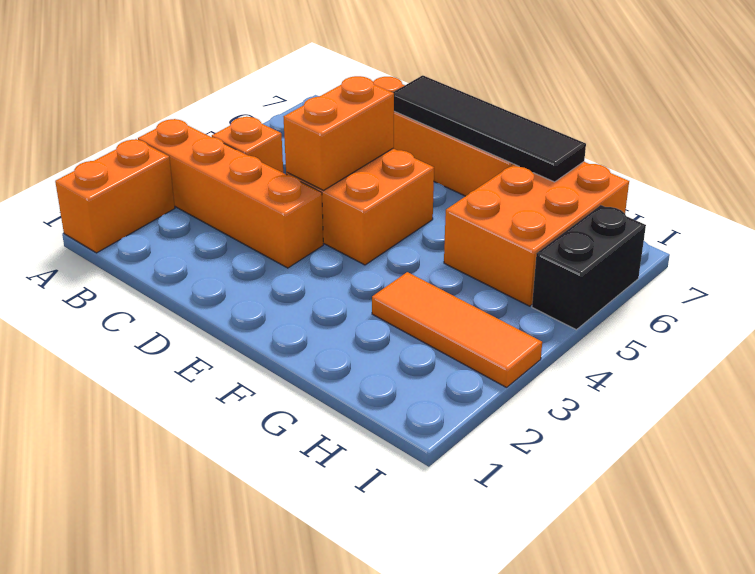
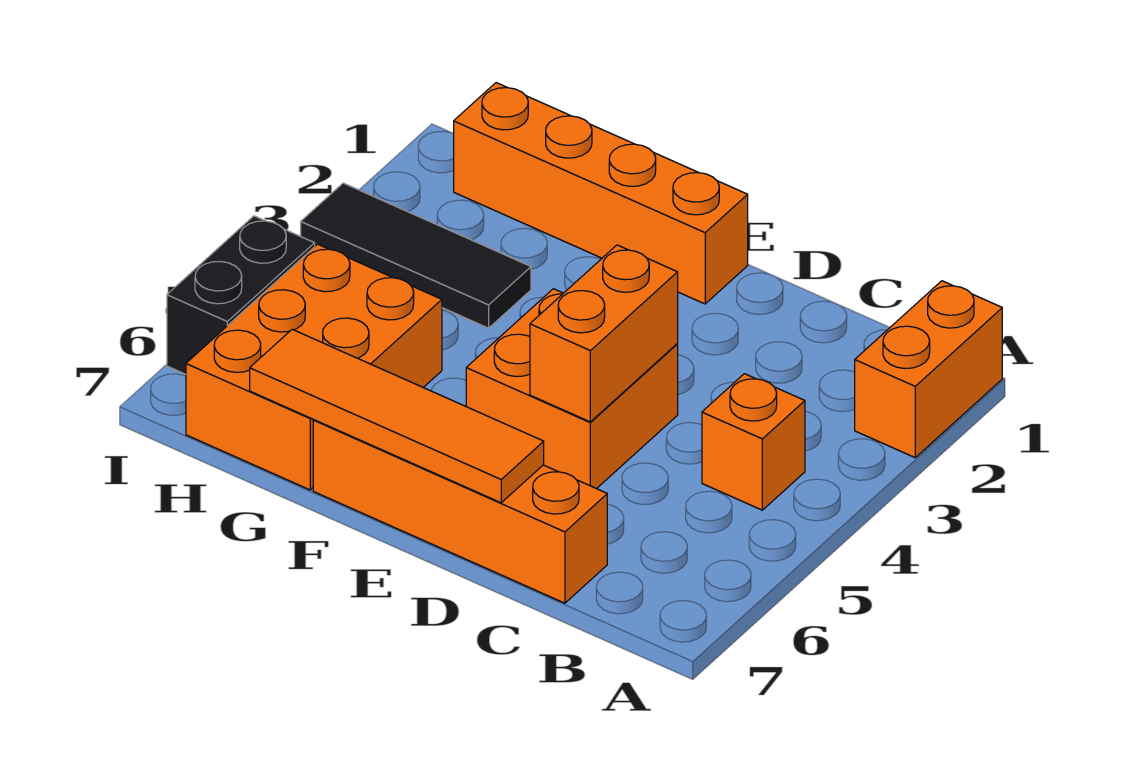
orange 1x4 brick [138,119,323,268] -> orange 1x4 brick moved to [453,83,748,304]
black 1x4 tile [393,75,586,182] -> orange 1x4 tile [250,329,544,503]
orange 1x3 tile [372,272,542,387] -> black 1x3 tile [301,183,531,328]

